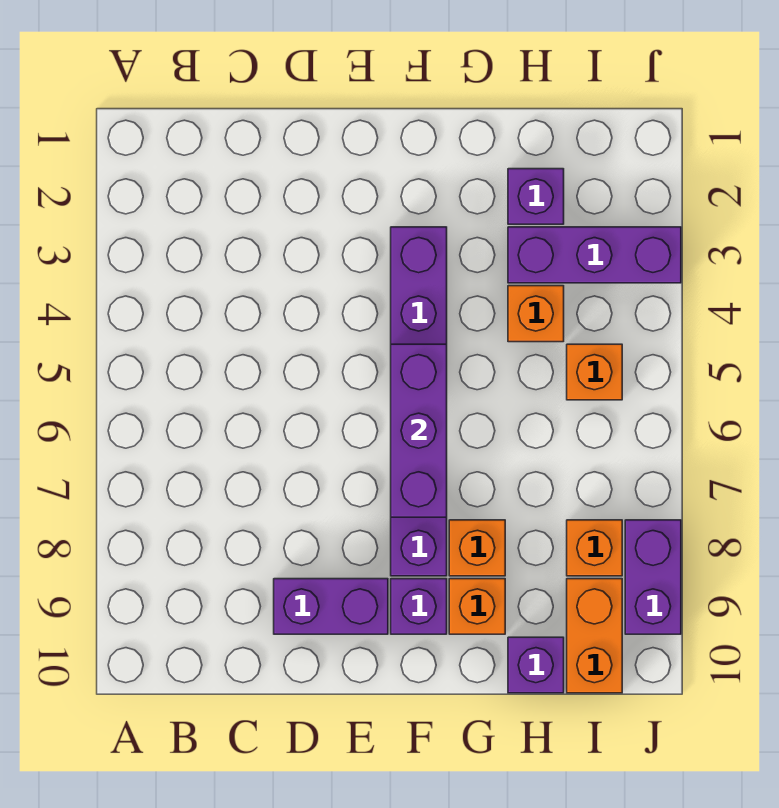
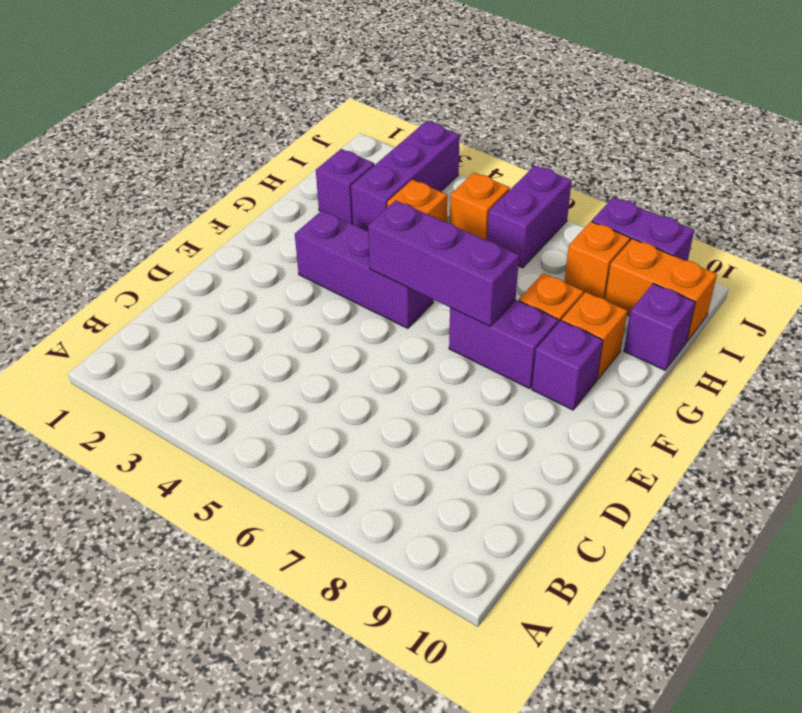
purple 1x2 brick [274,579,388,634] -> purple 1x2 brick moved to [487,165,572,268]

